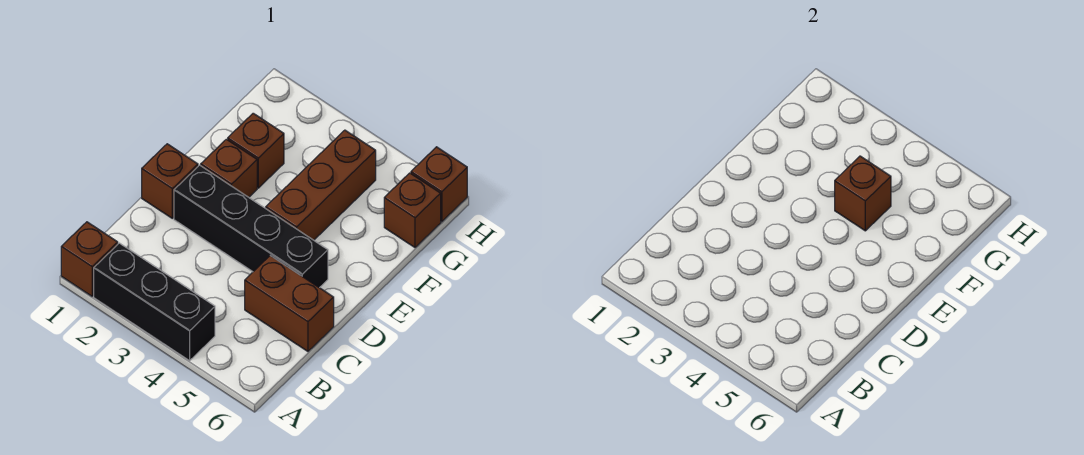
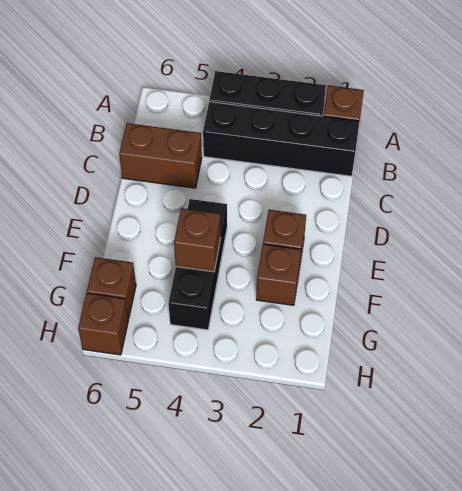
brown 1x1 brick [142,144,198,218] -> none
black 1x4 brick [174,165,328,288] -> black 1x4 brick moved to [203,102,360,176]
brown 1x3 brick [266,130,376,240] -> black 1x3 brick [169,199,227,330]

